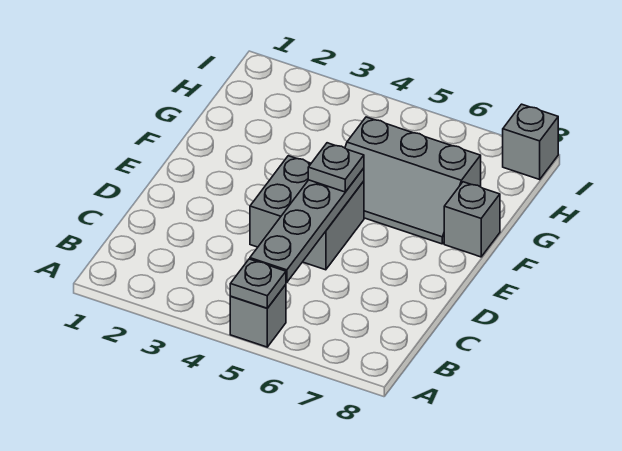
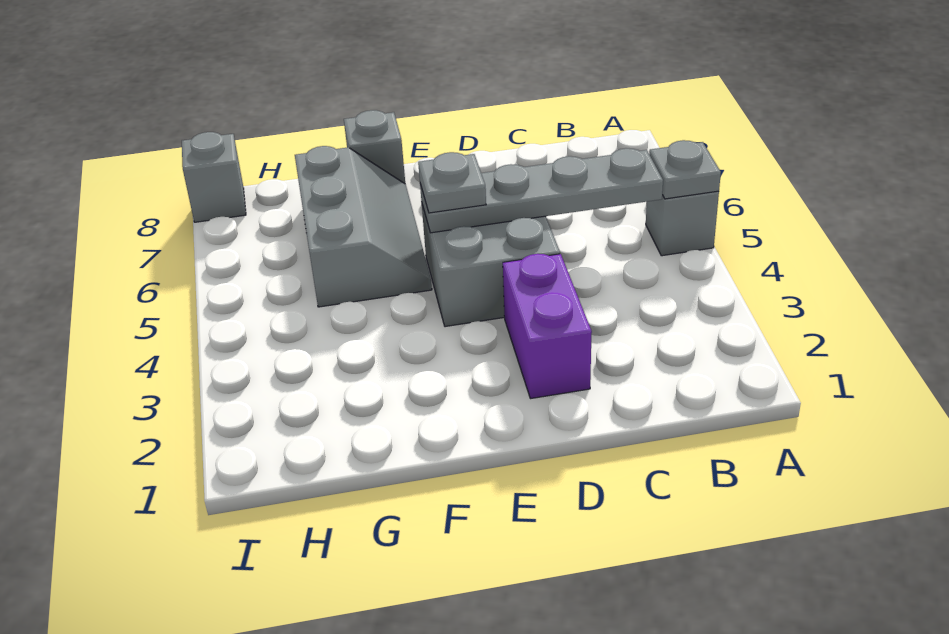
none -> purple 1x2 brick [503,254,592,399]

